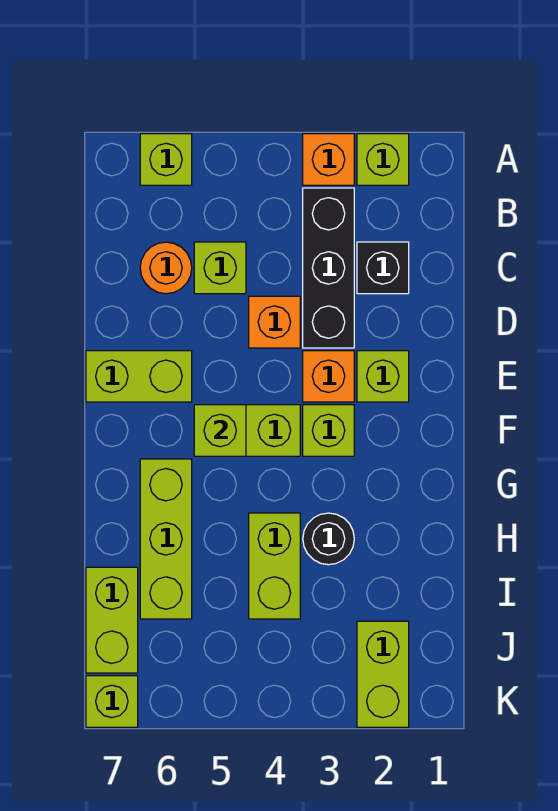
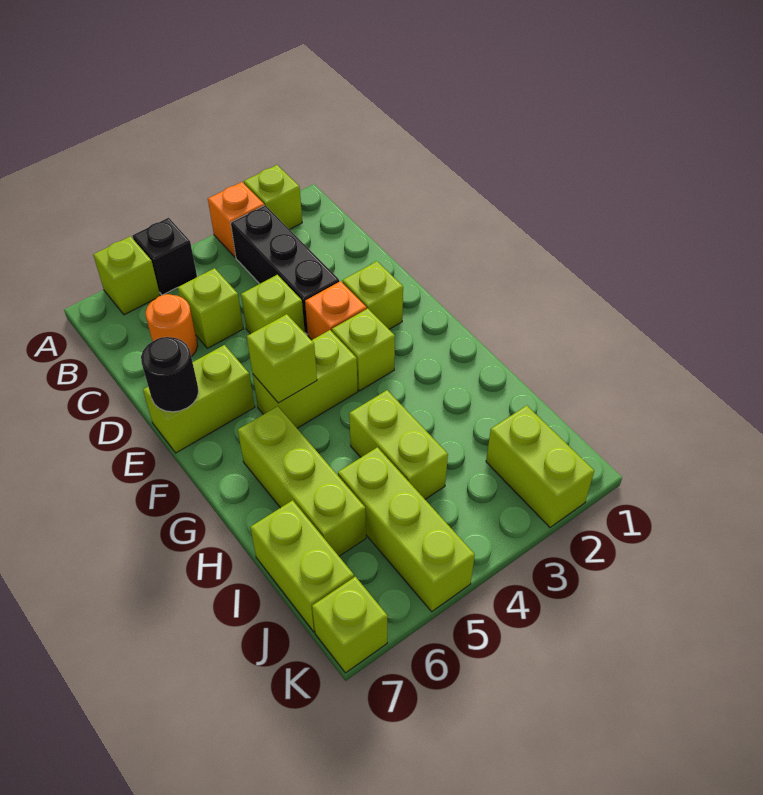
black 1x1 brick [357,242,409,294] -> black 1x1 brick moved to [133,218,197,295]
orange 1x1 brick [249,296,300,348] -> lime 1x1 brick [241,275,305,334]
black 1x1 round brick [303,513,354,565] -> black 1x1 round brick moved to [141,337,199,412]
none -> lime 1x3 brick [338,447,475,611]

